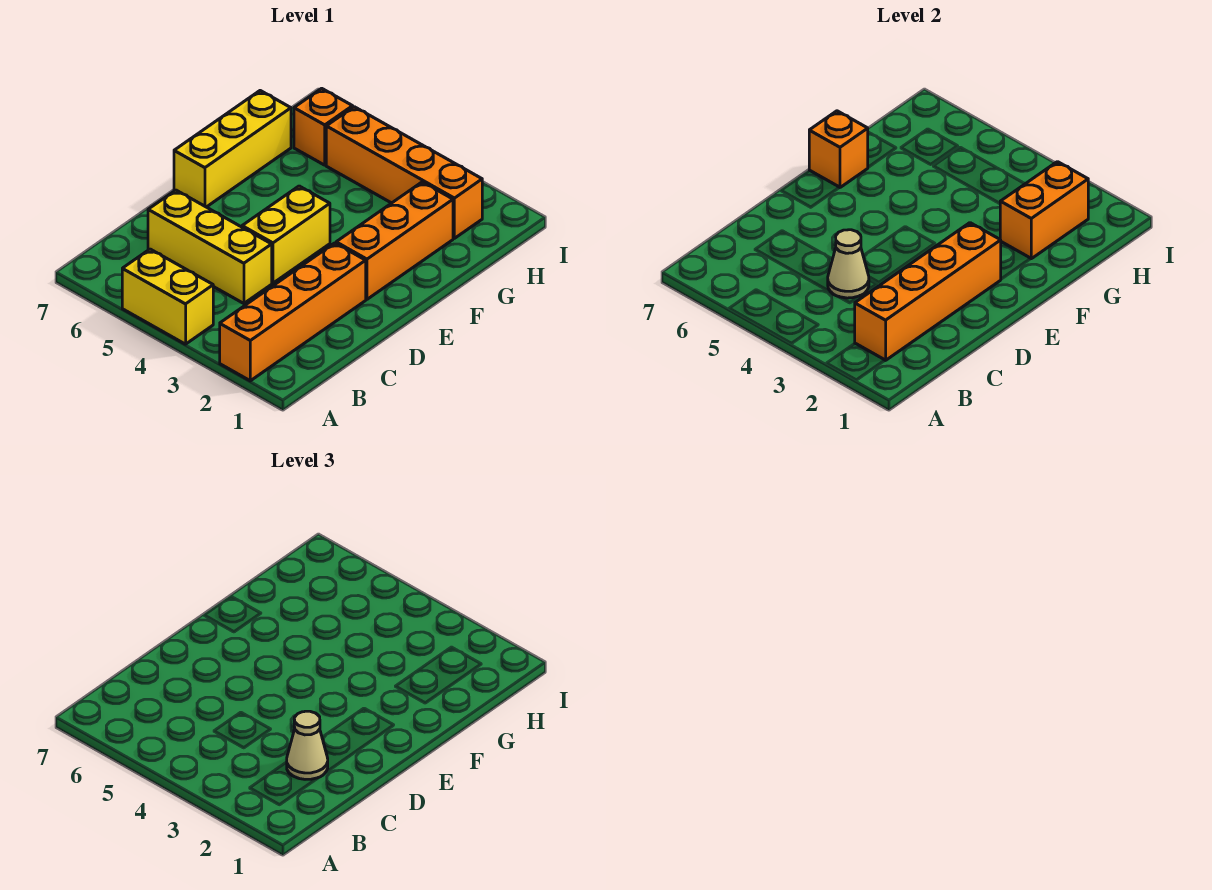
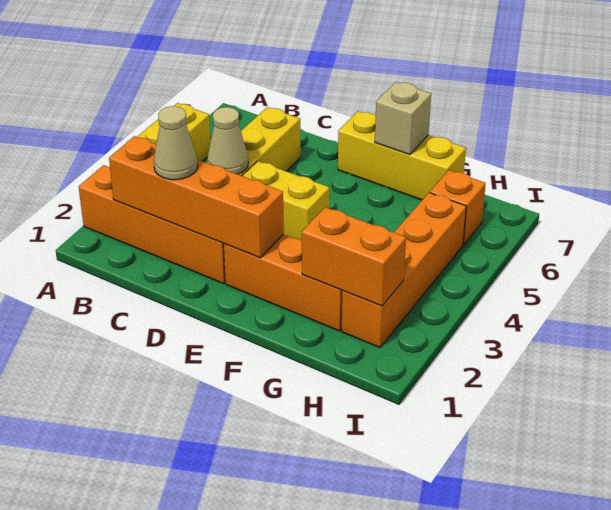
orange 1x1 brick [809,111,868,187] -> tan 1x1 brick [375,82,431,155]

